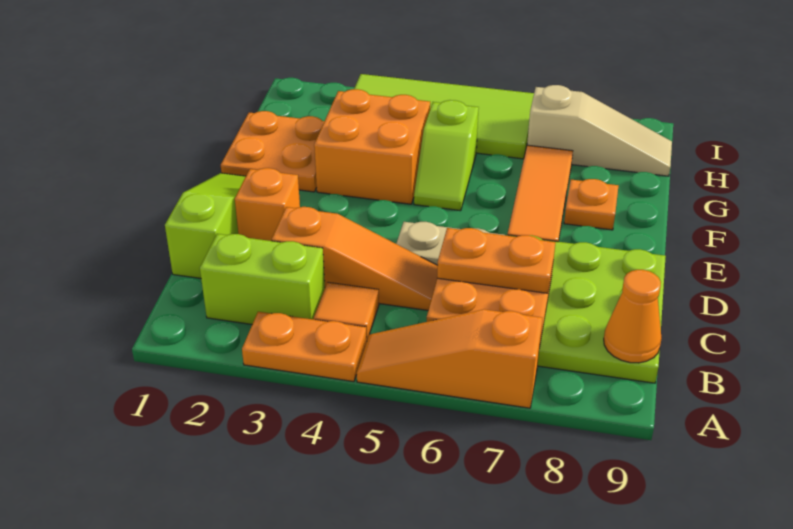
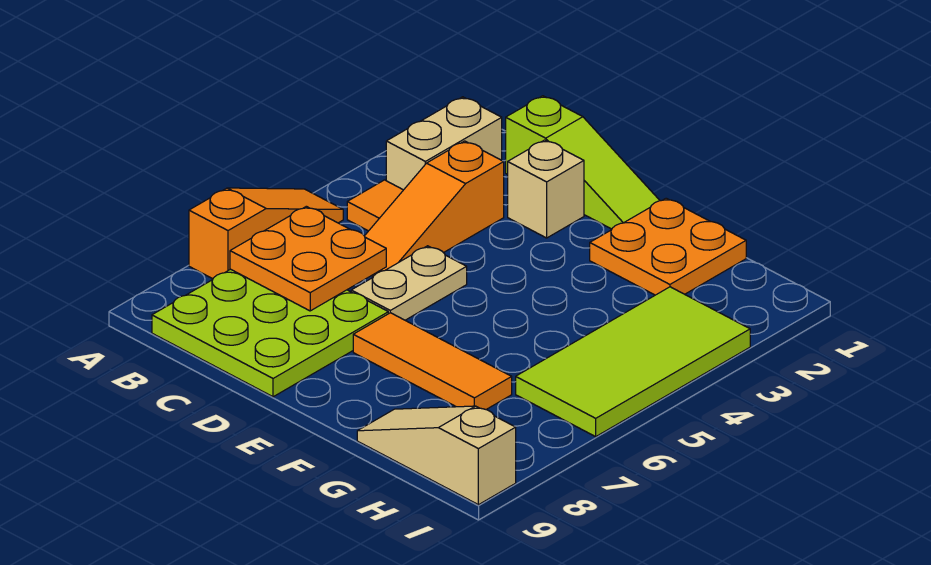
orange 1x2 plate [242,312,367,382] -> none
lime 1x2 brick [200,234,325,324] -> tan 1x2 brick [386,97,502,190]
orange 1x1 cone [604,270,662,363] -> none
orange 1x2 plate [437,228,555,293] -> none
orange 1x1 brick [235,168,300,241] -> tan 1x1 brick [508,140,584,238]
orange 2x2 brick [314,89,430,204] -> none
lime 1x2 slope [414,100,479,211] -> none
orange 1x1 plate [564,179,618,230] -> none
tan 1x3 slope [527,85,672,176] -> tan 1x3 slope turned to [357,406,516,505]

